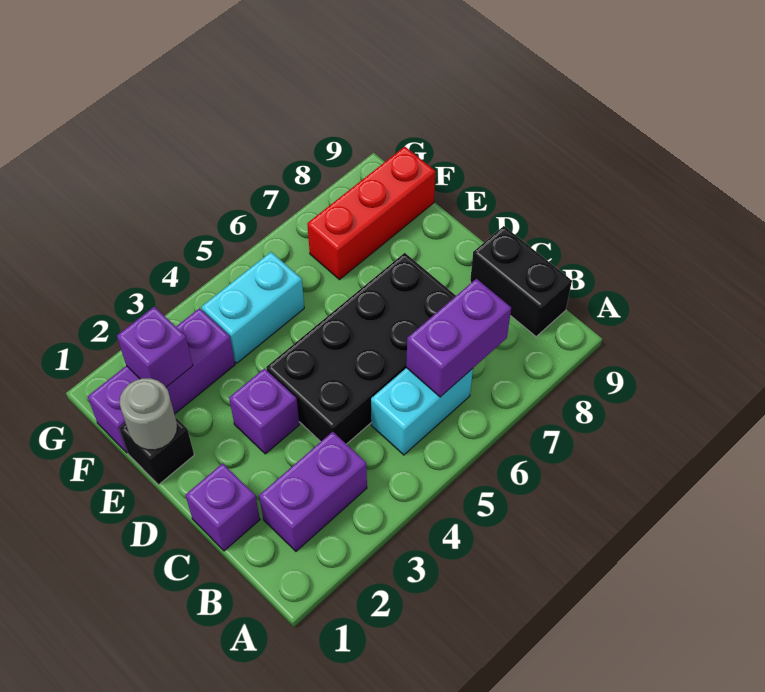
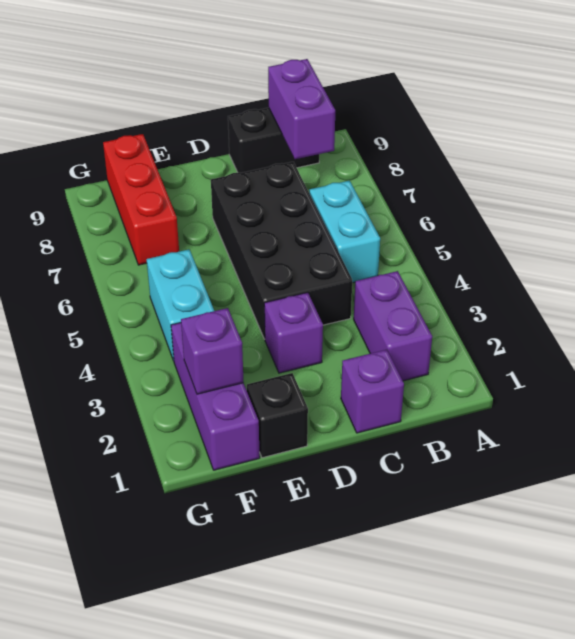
purple 1x2 brick [406,279,511,397] -> purple 1x2 brick moved to [268,59,335,159]
grey 1x1 round brick [120,378,177,450] -> none

